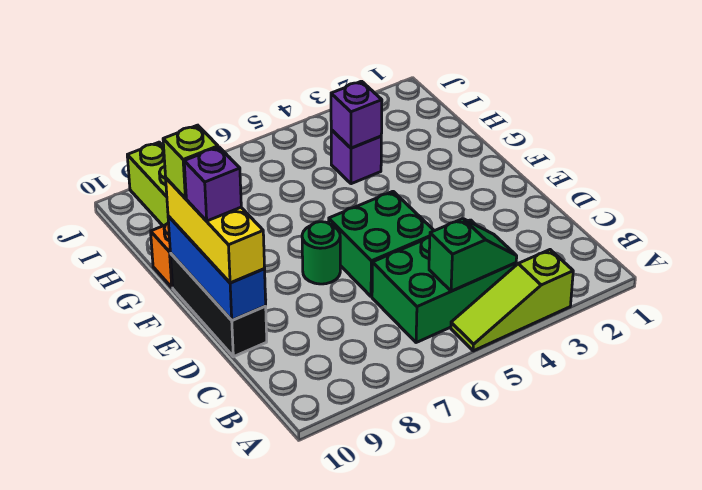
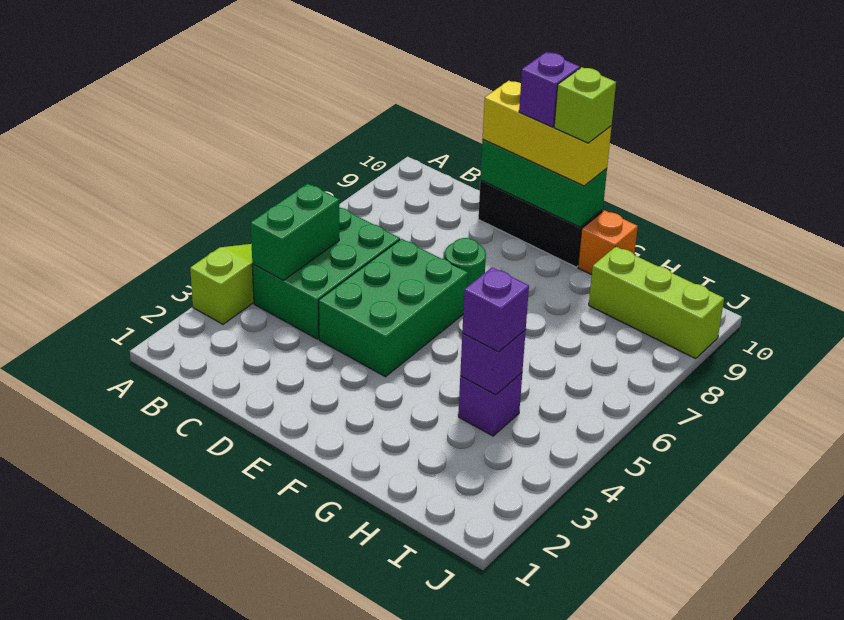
green 1x2 slope [429,219,517,291] -> green 1x2 brick [251,184,340,280]
green 2x2 brick [329,191,434,297] -> green 2x3 brick [319,239,468,377]
blue 1x3 brick [168,216,266,320] -> green 1x3 brick [480,140,607,227]
none -> purple 1x1 brick [462,267,529,352]

